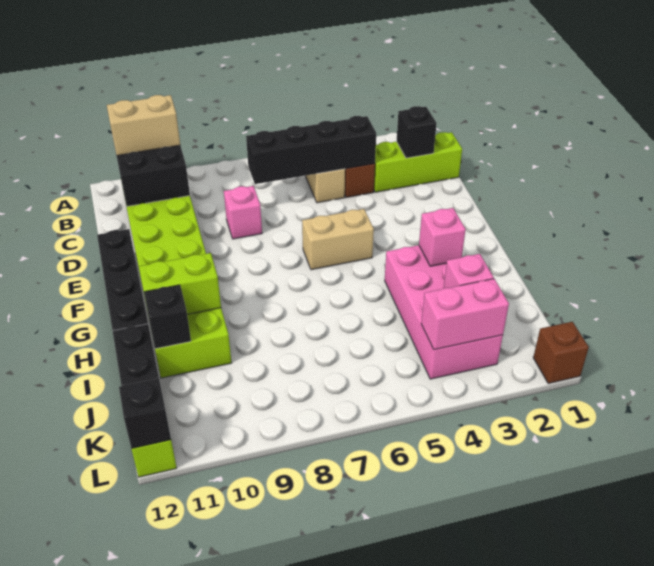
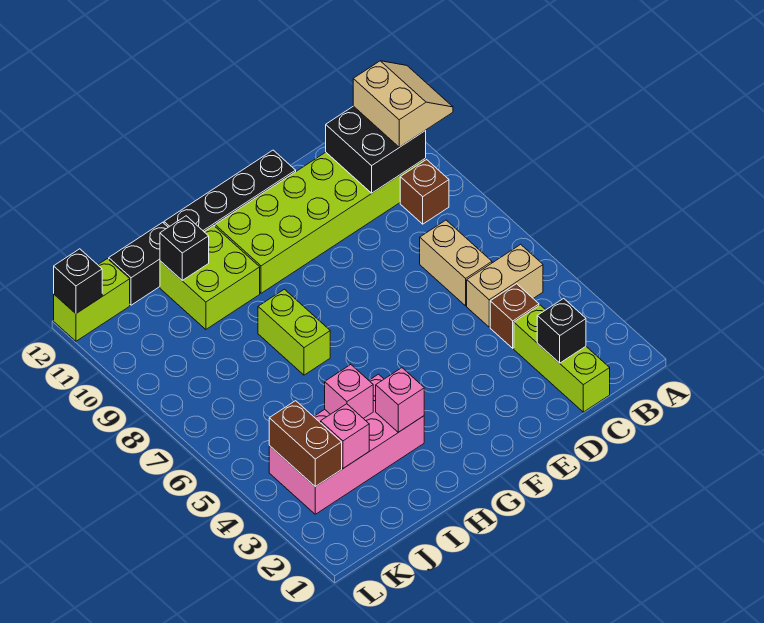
black 1x4 brick [246,116,376,184] -> none
pink 1x1 brick [224,186,262,239] -> pink 1x1 brick moved to [325,365,373,419]
tan 1x2 brick [302,209,374,270] -> tan 1x2 brick moved to [420,220,492,306]
lime 1x2 brick [139,253,221,314] -> lime 1x2 brick moved to [258,289,330,375]
pink 1x2 brick [421,279,509,350] -> brown 1x2 brick [269,401,342,487]
brown 1x1 brick [533,322,589,384] -> brown 1x1 brick moved to [400,160,449,224]

